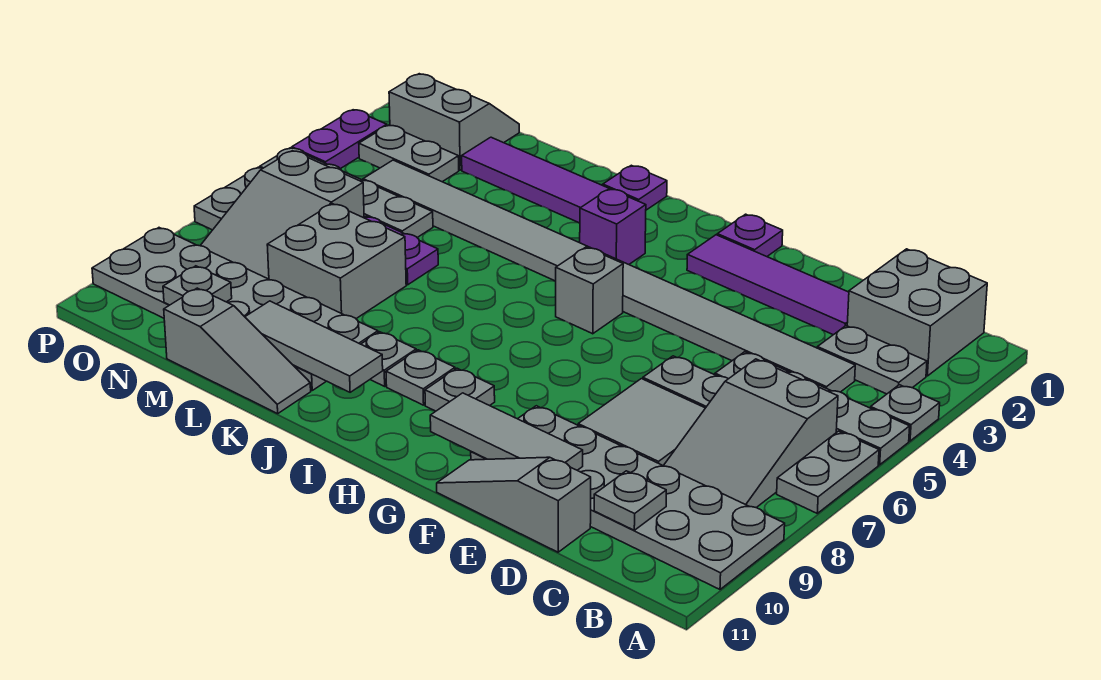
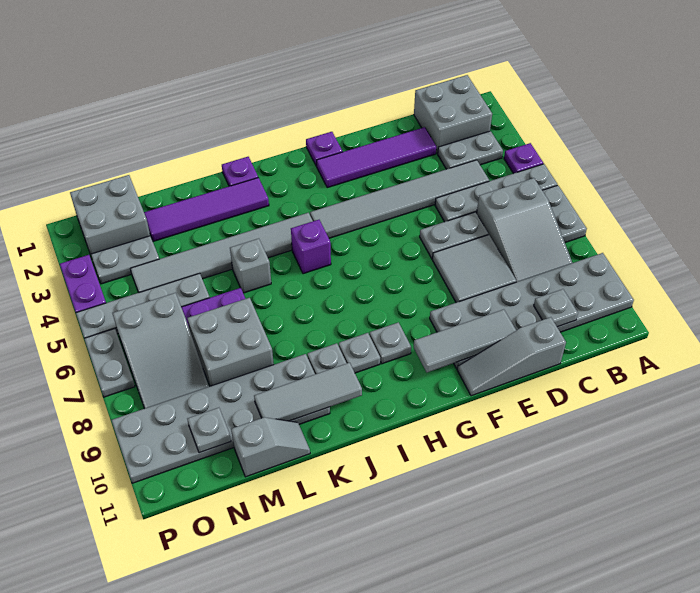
grey 1x1 plate [871,385,940,441] -> purple 1x1 plate [504,143,543,174]
grey 1x1 brick [556,247,623,334] -> grey 1x1 brick moved to [230,239,271,293]
purple 1x1 brick [580,189,646,264] -> purple 1x1 brick moved to [291,220,331,274]
grey 1x3 slope [164,288,311,413] -> grey 1x2 slope [231,417,310,477]
grey 2x2 slope [389,74,519,170] -> grey 2x2 brick [70,175,150,255]

